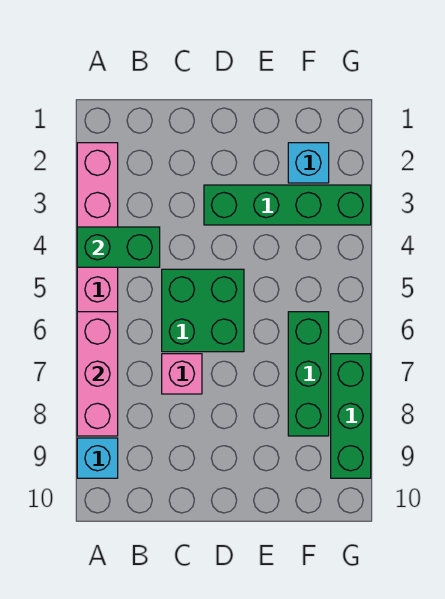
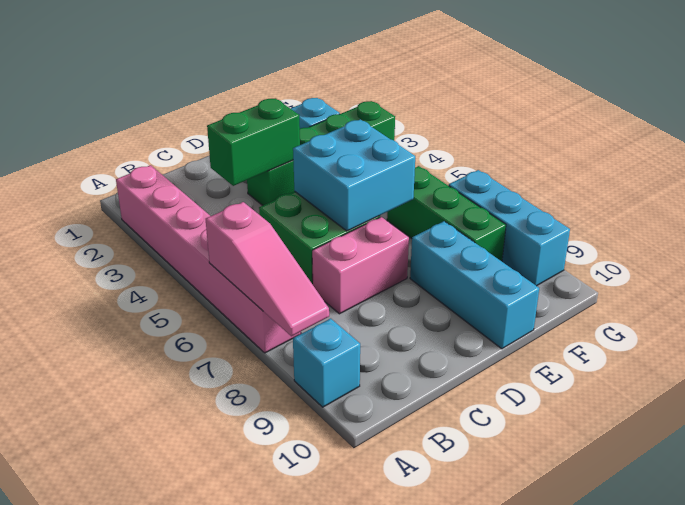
green 1x2 brick [77,227,160,267] -> green 1x2 brick moved to [207,98,300,186]
pink 1x3 brick [77,312,118,436] -> pink 1x3 slope [206,202,329,336]
pink 1x1 brick [162,354,202,394] -> pink 1x2 brick [312,217,409,314]
none -> cyan 2x2 brick [293,119,415,231]
none -> cyan 1x3 brick [410,221,539,349]
green 1x3 brick [331,354,371,478] -> cyan 1x3 brick [449,170,570,286]

